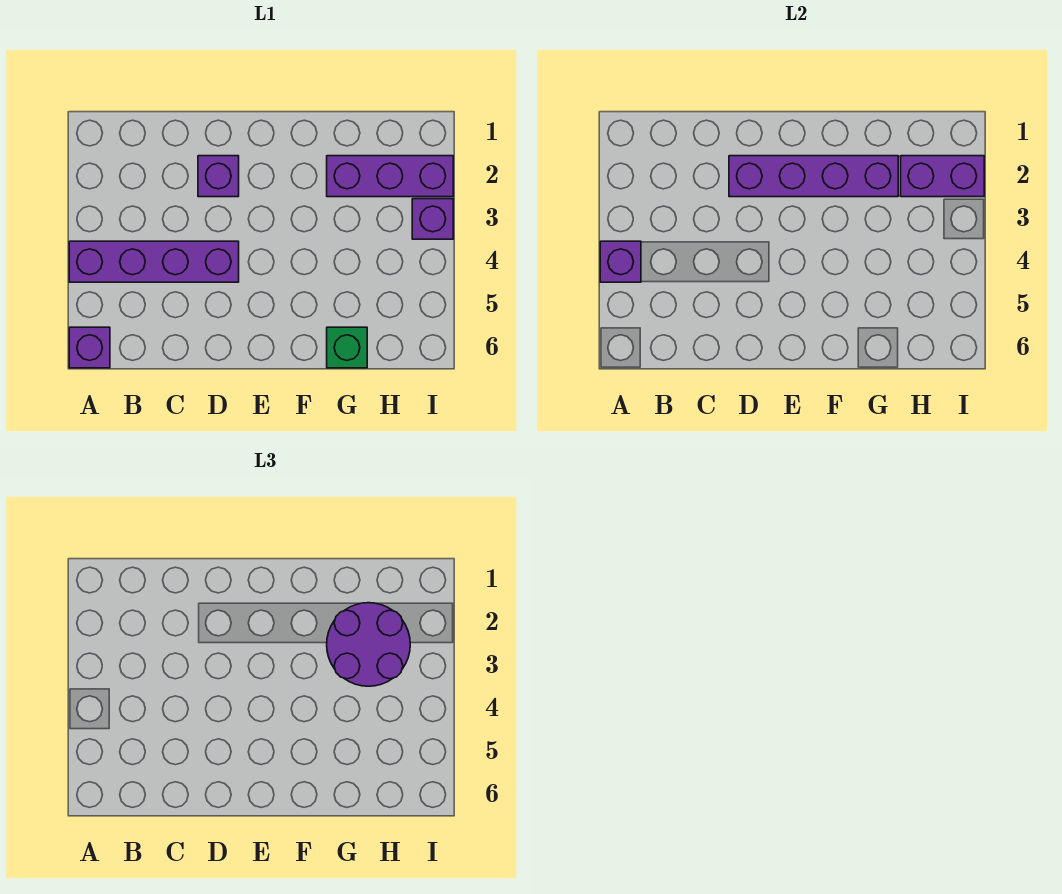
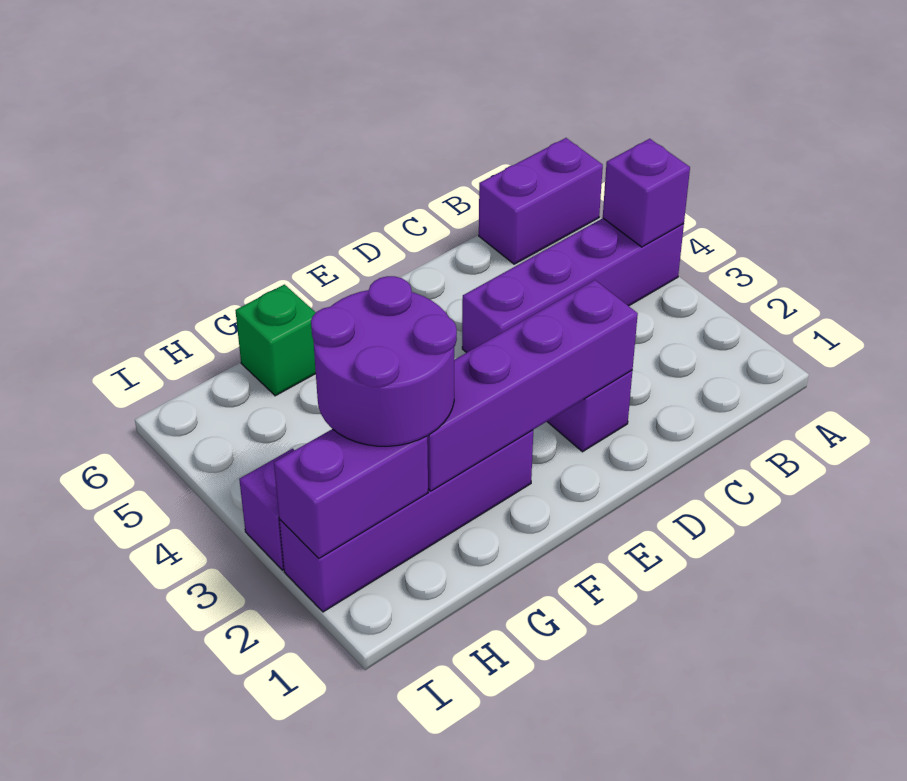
purple 1x1 brick [69,327,110,368] -> purple 1x2 brick [479,138,603,264]
purple 1x3 brick [327,156,453,197] -> purple 1x4 brick [279,430,533,612]

